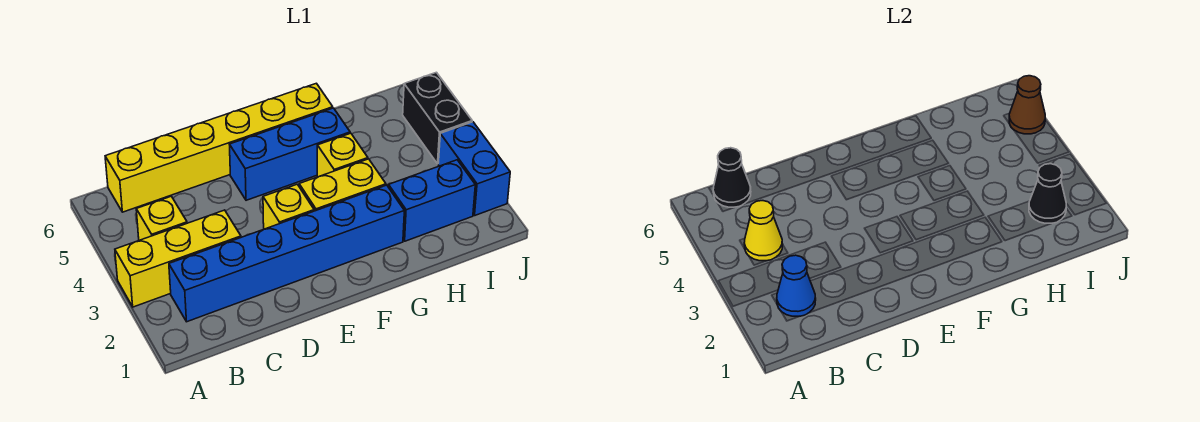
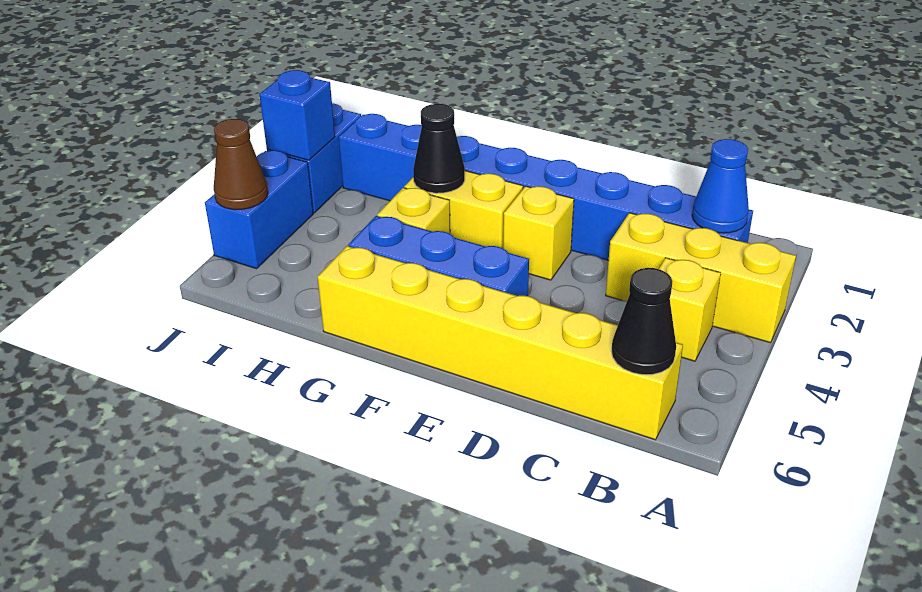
yellow 1x1 cone [744,201,783,261] -> none
black 1x1 cone [1029,164,1066,223] -> black 1x1 cone moved to [413,104,465,193]
none -> blue 1x1 brick [259,70,335,160]
black 1x2 brick [403,72,472,164] -> blue 1x2 brick [205,151,313,269]

